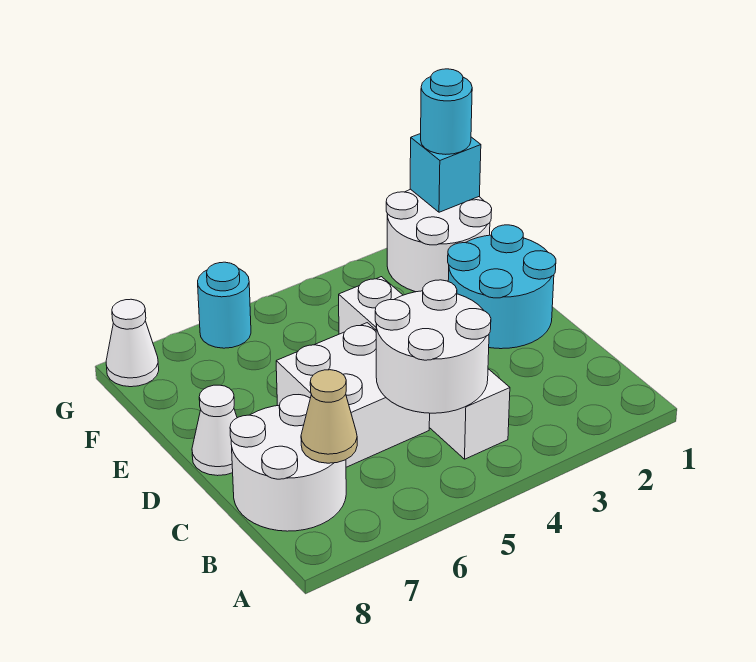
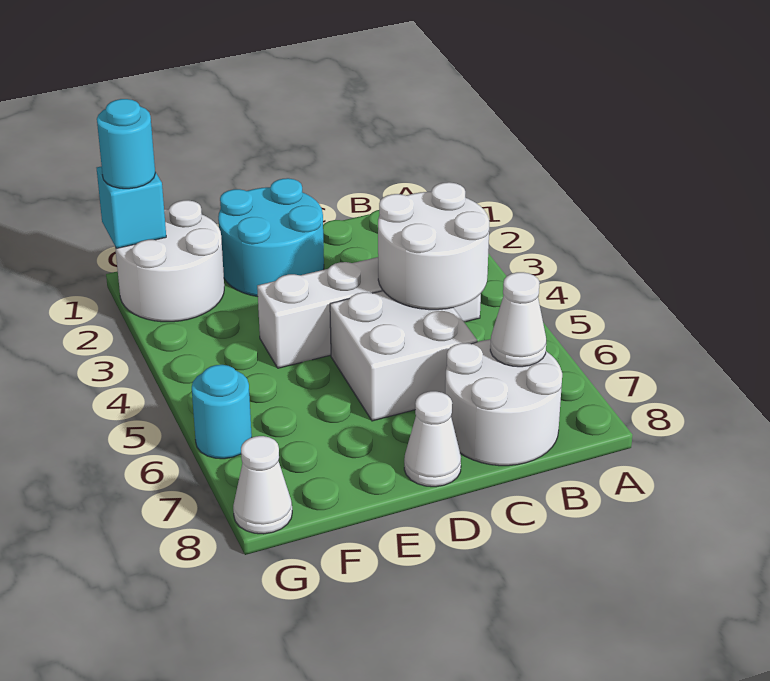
tan 1x1 cone [301,370,357,463] -> white 1x1 cone [490,272,546,367]

